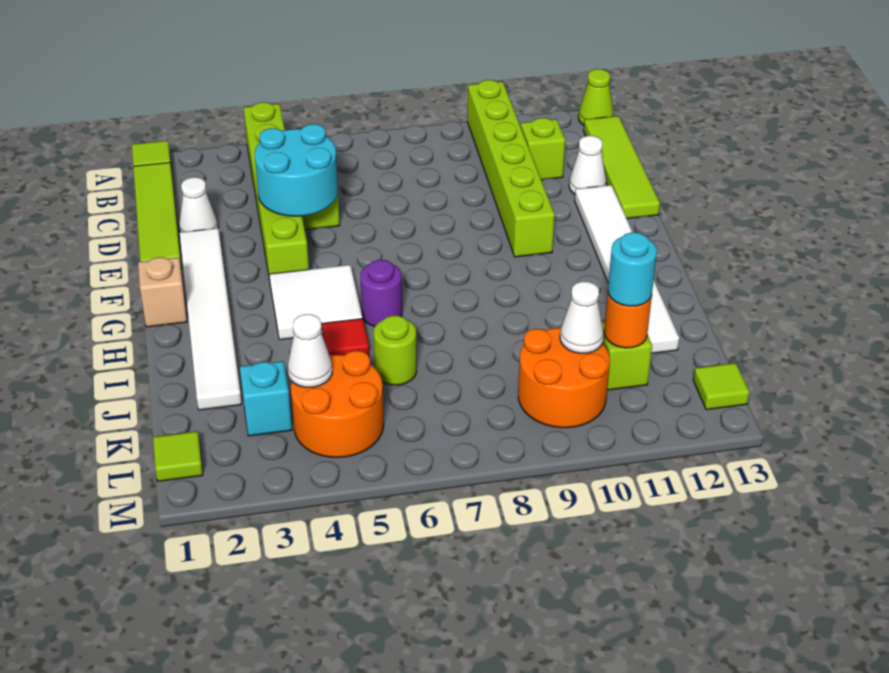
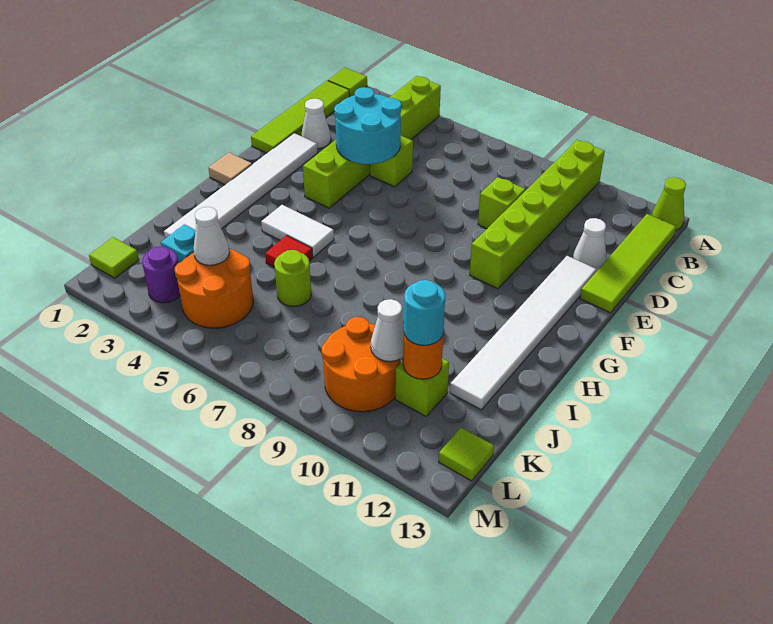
lime 1x1 brick [521,118,565,180] -> lime 1x1 brick moved to [478,177,525,229]
tan 1x1 brick [138,257,187,327] -> tan 1x1 tile [209,153,252,185]
white 2x2 tile [269,265,362,340] -> white 1x2 tile [261,205,334,257]
purple 1x1 round brick [360,260,402,326] -> purple 1x1 round brick moved to [142,246,180,303]

